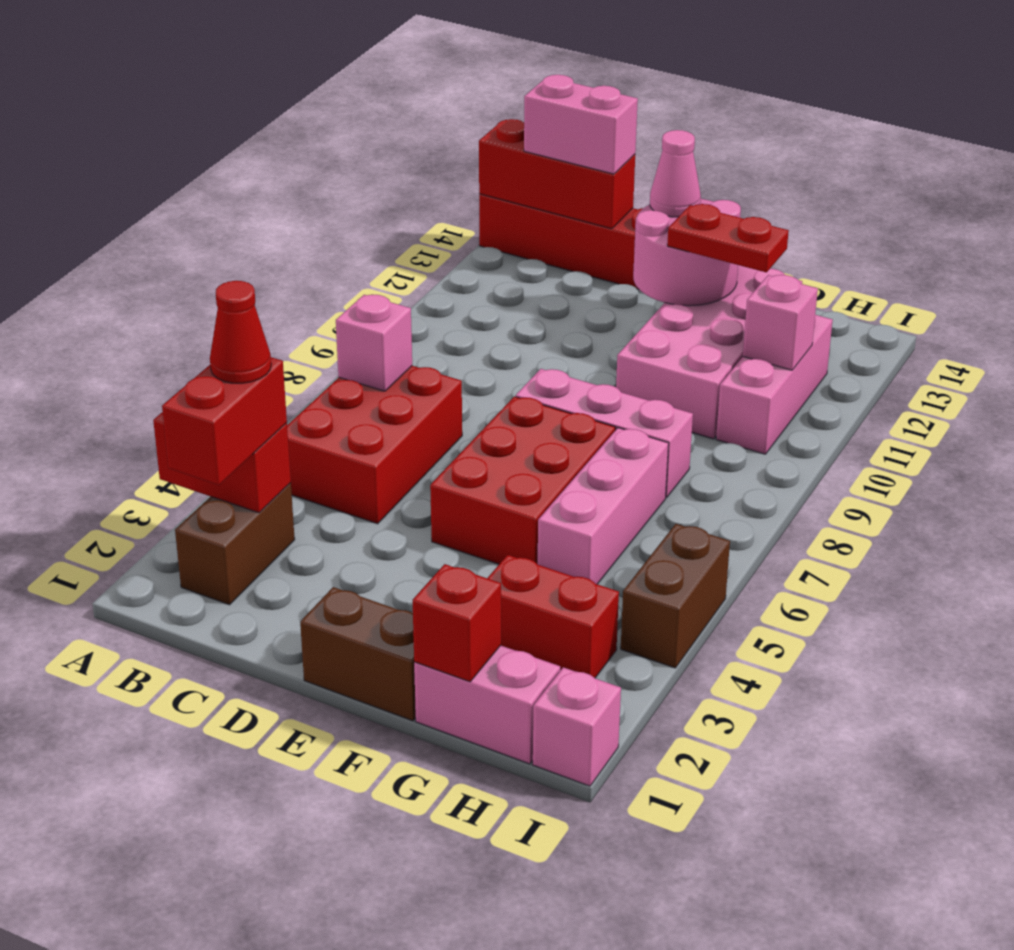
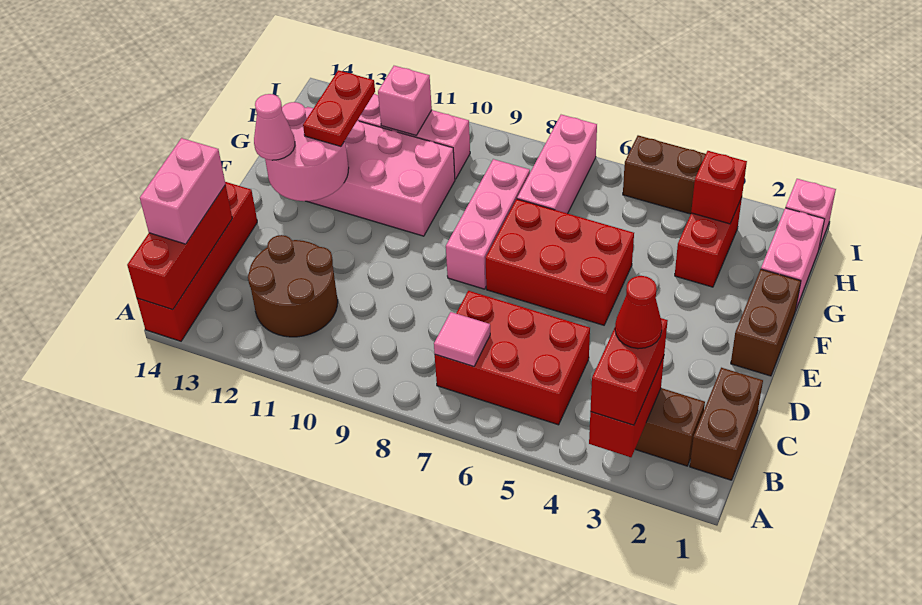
none -> brown 1x2 brick [690,368,763,480]
red 1x2 brick [162,357,287,485] -> red 1x2 brick turned to [590,318,668,425]
pink 1x1 brick [336,295,412,391] -> pink 1x1 tile [434,312,490,367]
none -> brown 2x2 round brick [248,235,338,337]
red 1x1 brick [413,564,501,682] -> red 1x1 brick moved to [691,151,747,224]
pink 1x3 brick [538,428,669,584] -> pink 1x3 brick turned to [517,115,597,214]

